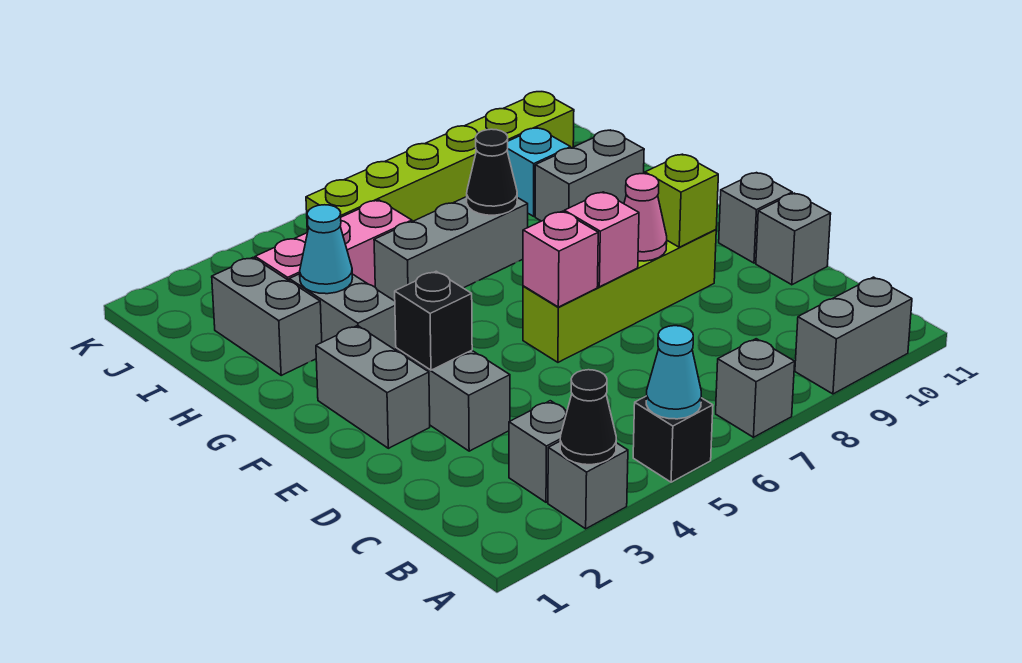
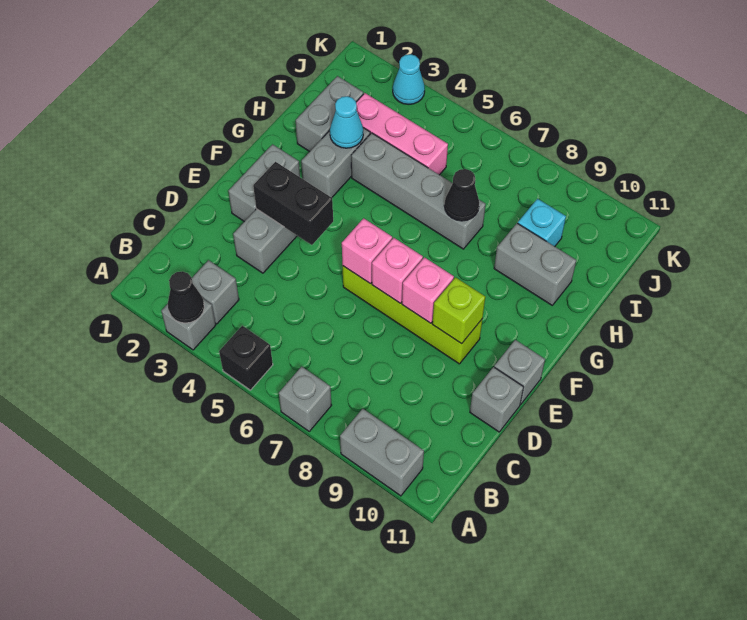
cyan 1x1 cone [646,326,701,419] -> cyan 1x1 cone moved to [393,54,425,104]
black 1x1 brick [395,271,472,370] -> black 1x2 brick [253,162,333,245]
pink 1x1 cone [624,174,667,261] -> pink 1x1 brick [402,257,454,323]
grey 1x3 brick [374,197,528,301] -> grey 1x4 brick [351,133,486,249]
lime 1x6 brick [306,92,574,232] -> none

